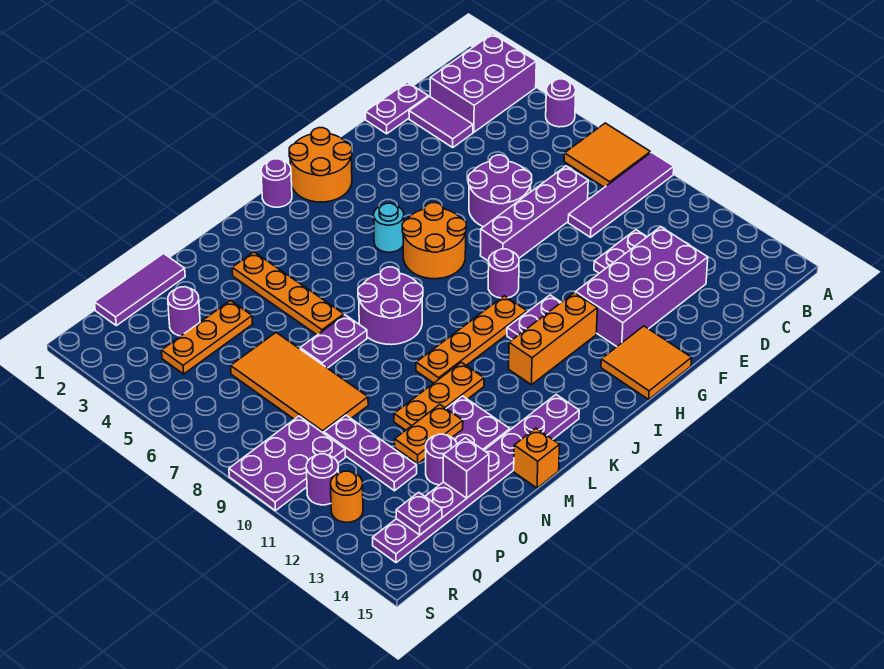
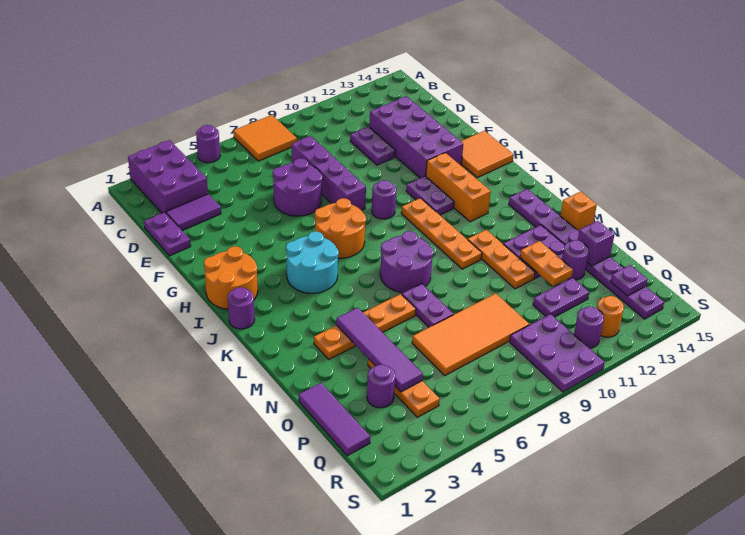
purple 1x4 tile [568,152,674,237] -> purple 1x4 tile moved to [336,308,423,392]
cyan 1x1 round brick [374,203,404,252] -> cyan 2x2 round brick [286,231,339,293]
purple 1x3 plate [324,415,417,491] -> purple 1x2 plate [533,278,589,317]

